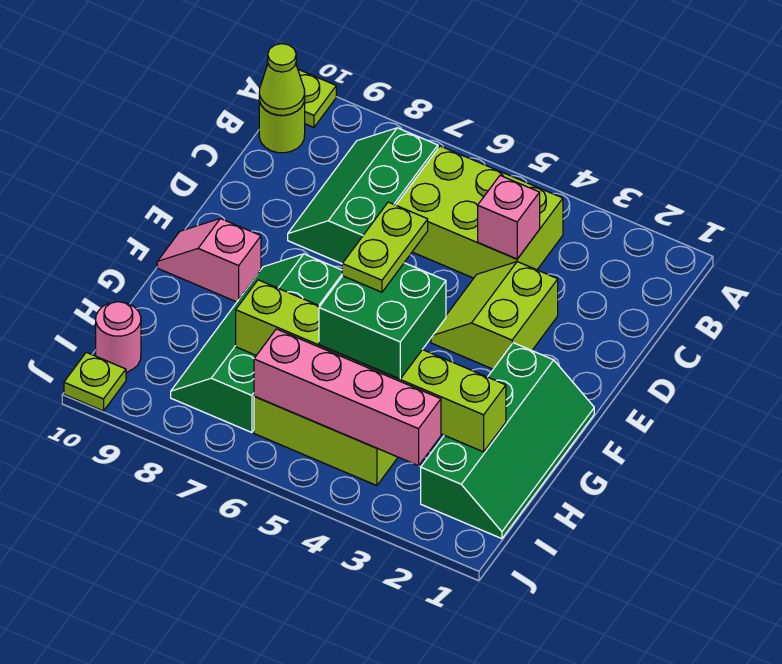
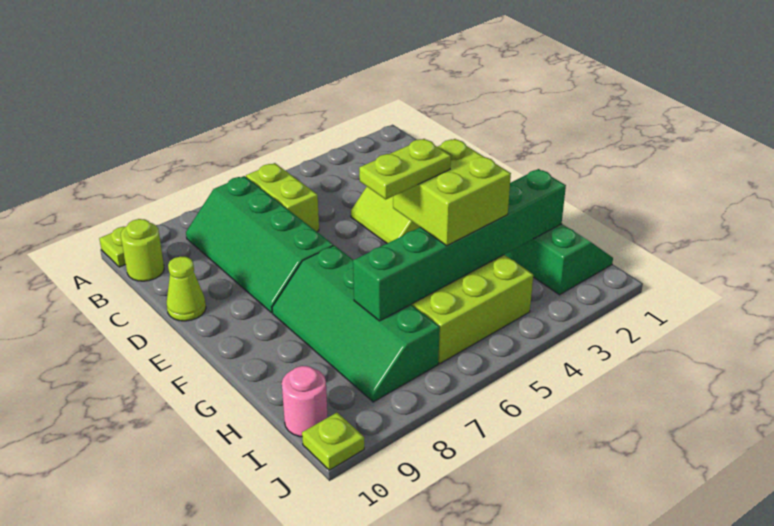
lime 2x3 brick [396,146,563,278] -> lime 1x2 brick [246,163,319,232]
green 2x3 slope [288,128,438,264] -> green 2x4 slope [186,176,333,313]
lime 1x1 cone [259,44,305,115] -> lime 1x1 cone moved to [167,256,206,321]
pink 1x1 brick [478,175,540,259] -> none
lime 1x2 plate [342,202,428,292] -> lime 1x2 plate turned to [359,139,451,199]
pink 1x2 slope [157,219,261,302] -> none
green 2x2 brick [319,263,446,379] -> lime 2x2 brick [393,139,511,246]
lime 1x6 brick [236,280,506,452] -> green 1x6 brick [353,169,566,321]
pink 1x4 brick [254,329,441,466] -> none

